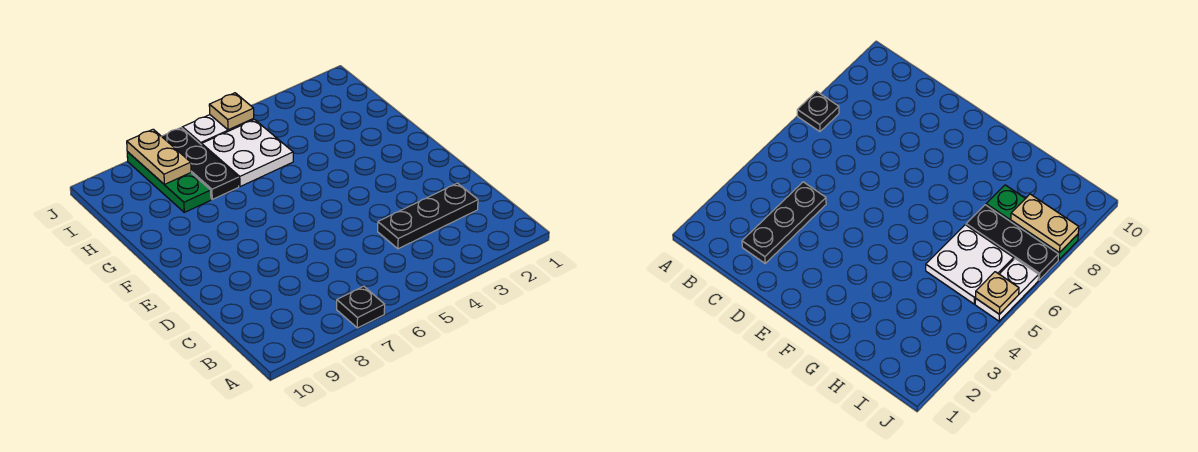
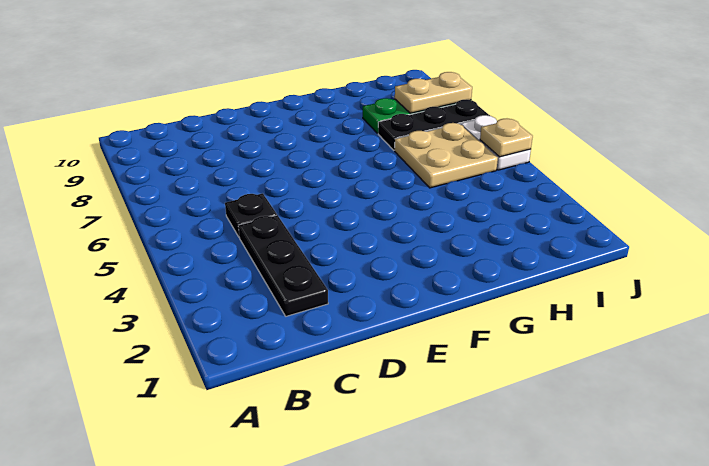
black 1x1 plate [337,286,385,328] -> black 1x1 plate moved to [225,193,277,238]
white 2x2 plate [202,120,293,187] -> tan 2x2 plate [395,123,498,188]

